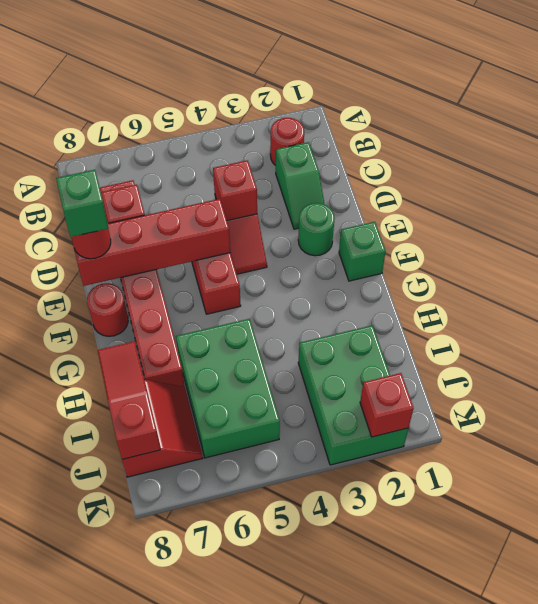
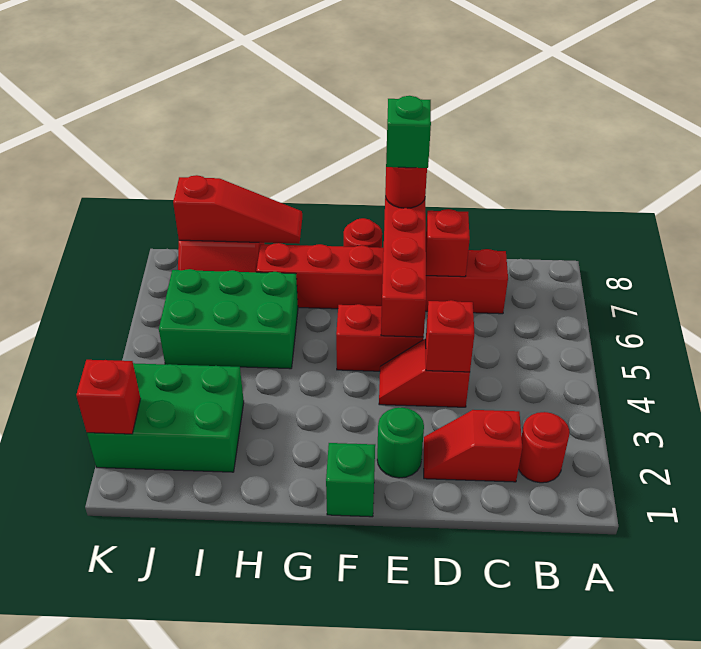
green 1x2 slope [276,142,325,229] -> red 1x2 slope [424,410,522,482]

